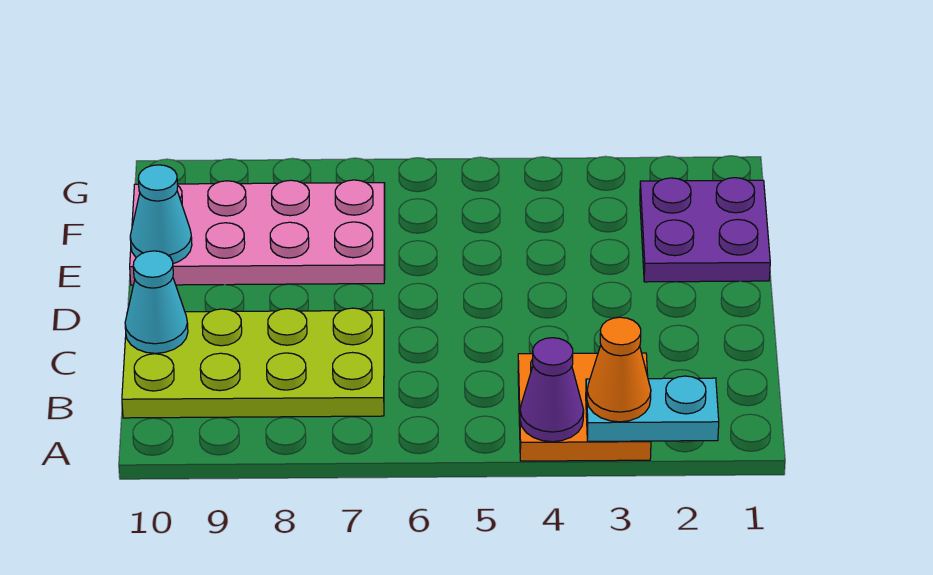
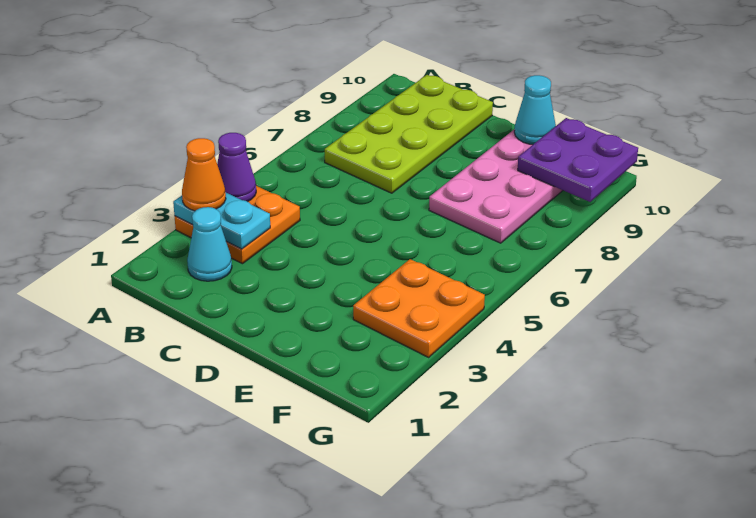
cyan 1x2 plate [586,376,719,441] -> cyan 1x2 plate turned to [173,192,270,249]
cyan 1x1 cone [125,251,188,353] -> cyan 1x1 cone moved to [187,207,232,281]
purple 2x2 plate [640,178,770,282] -> purple 2x2 plate moved to [518,118,638,202]
none -> orange 2x2 plate [353,259,485,357]

